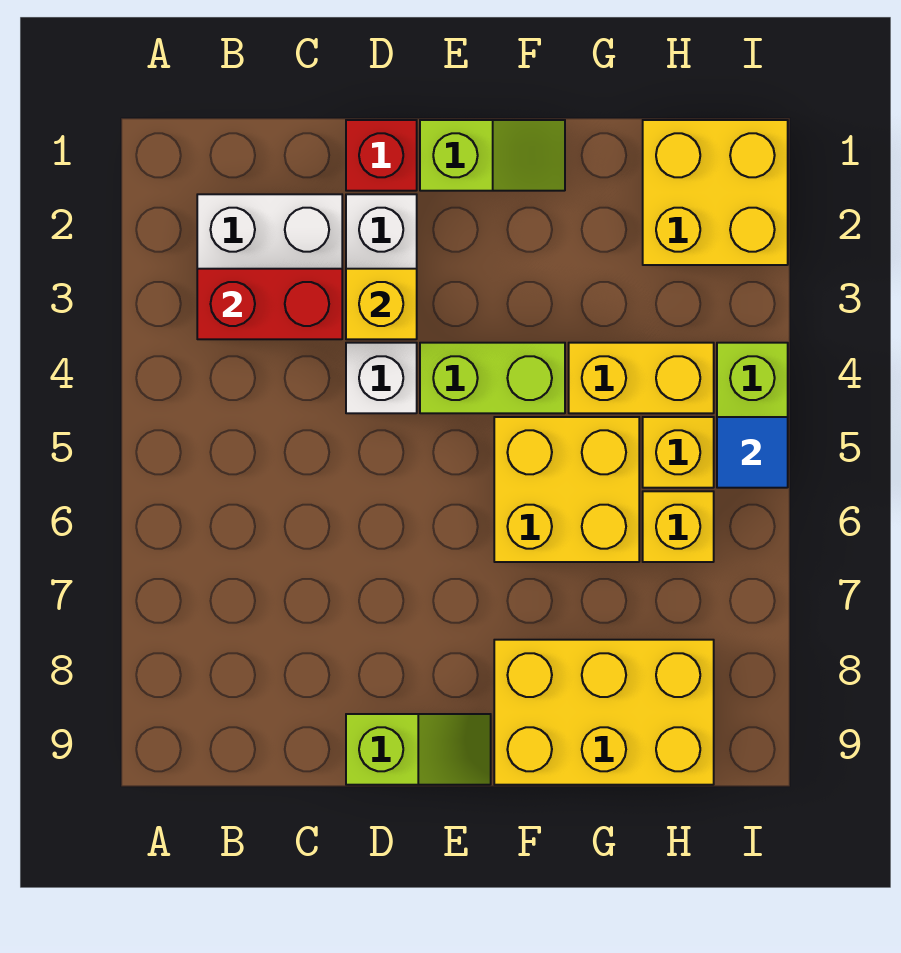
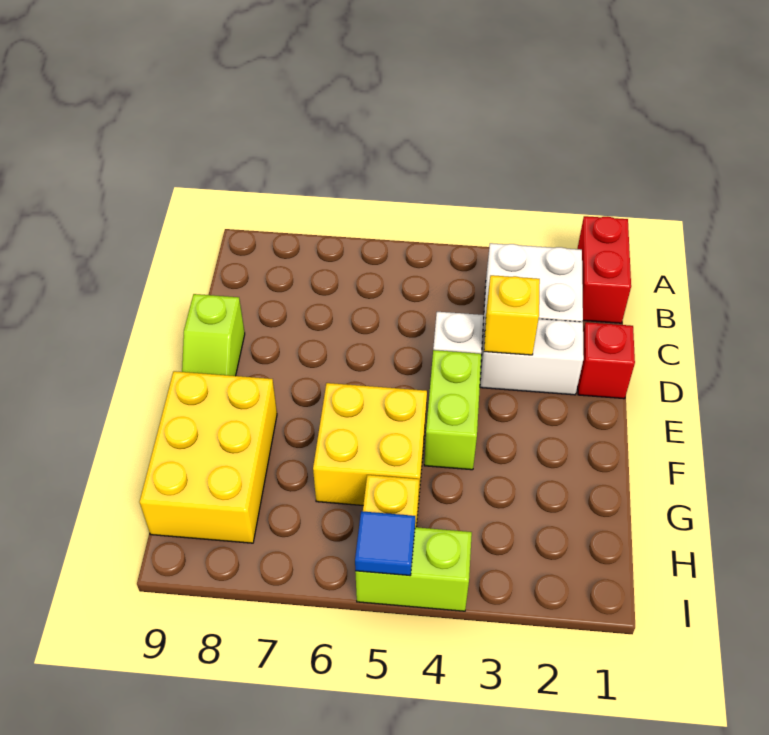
red 1x2 brick [197,269,342,339] -> red 1x2 brick moved to [577,216,631,323]
lime 1x2 slope [420,120,565,191] -> none
yellow 1x2 brick [569,343,714,413] -> none
yellow 2x2 brick [643,120,788,265] -> none
yellow 1x1 brick [643,491,714,562] -> none

